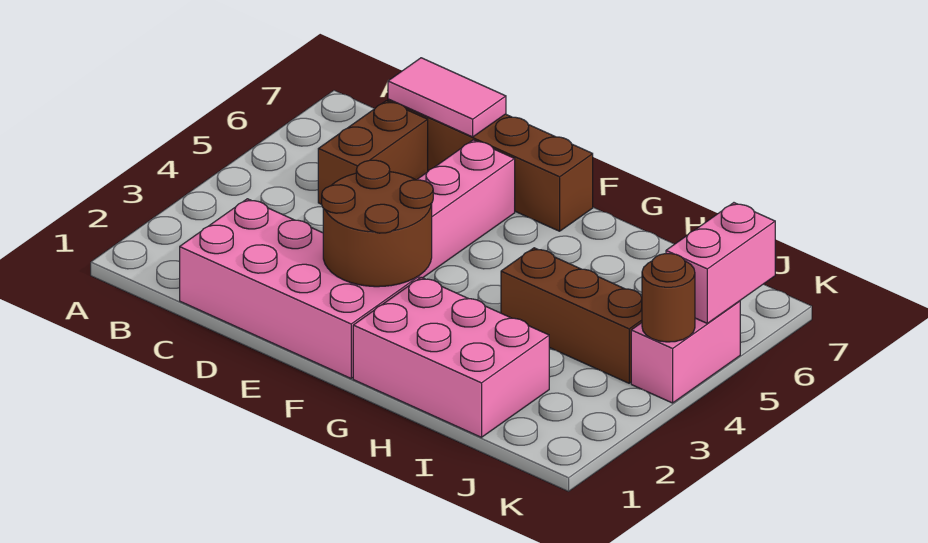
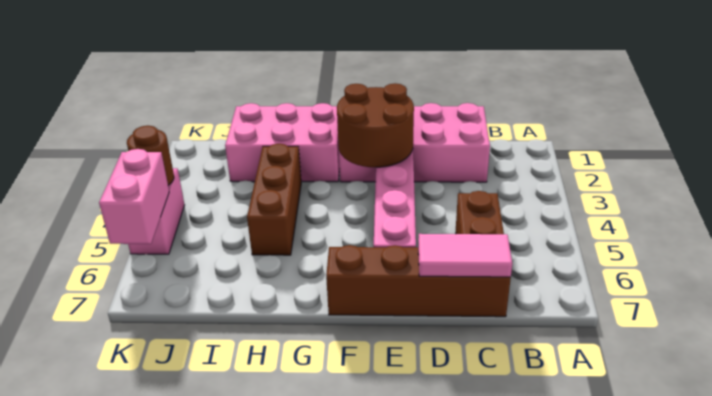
brown 1x3 brick [501,248,642,383] -> brown 1x3 brick turned to [247,144,301,255]

